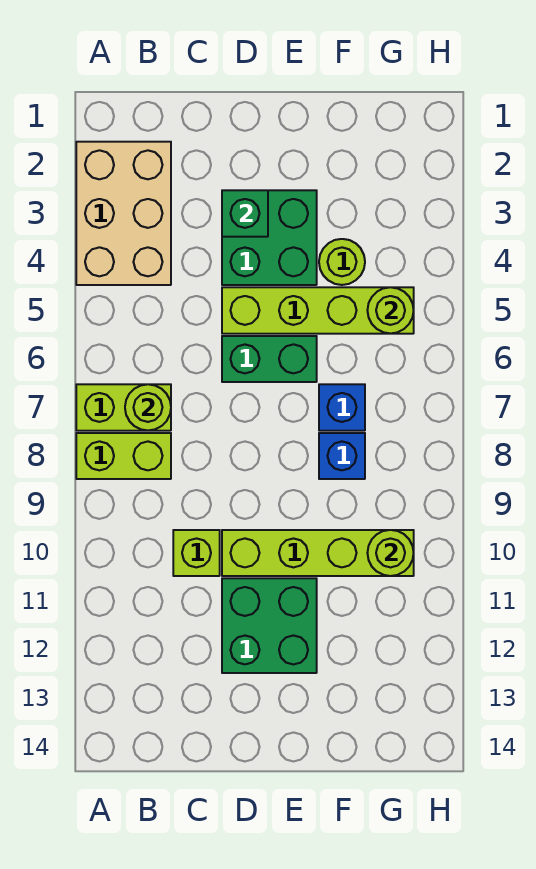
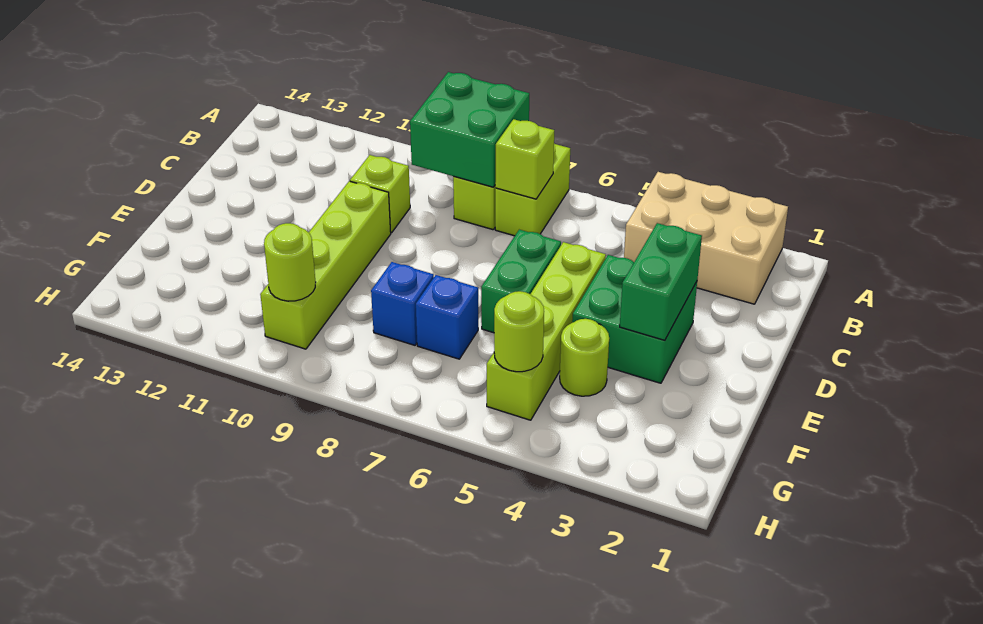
lime 1x1 round brick [125,384,171,431] -> lime 1x1 brick [495,119,554,199]
green 1x1 brick [222,190,268,237] -> green 1x2 brick [620,223,702,340]
green 2x2 brick [222,578,317,673] -> green 2x2 brick moved to [410,72,529,187]

